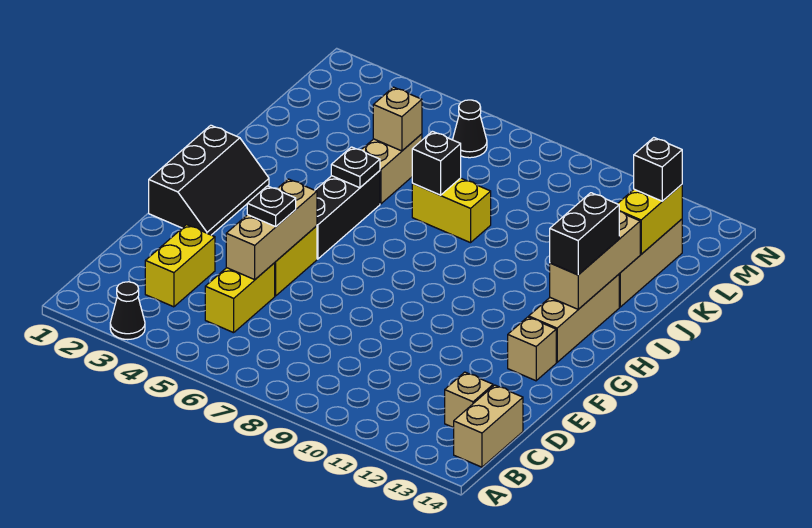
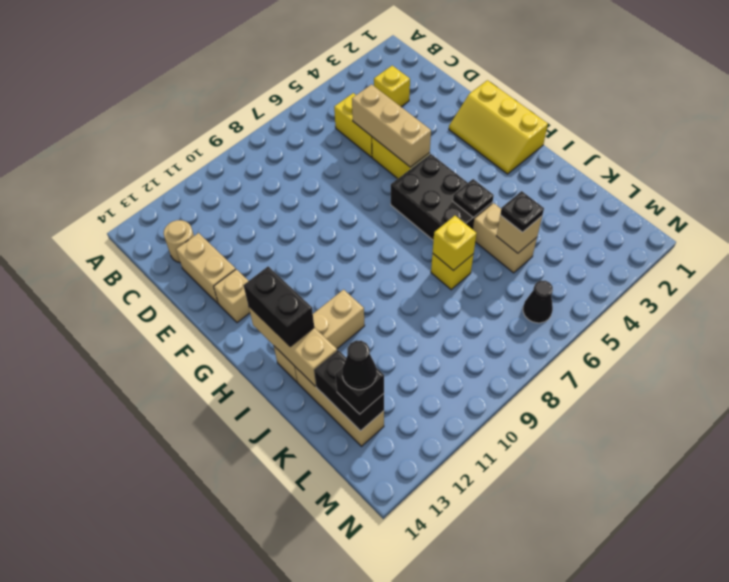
black 1x1 cone [110,282,145,340] -> black 1x1 cone moved to [342,341,377,390]
tan 1x2 brick [454,385,523,467] -> tan 1x2 brick moved to [176,233,236,304]
yellow 1x2 brick [145,225,215,307] -> yellow 1x1 brick [374,66,410,107]
tan 1x1 brick [445,372,493,428] -> tan 1x1 round brick [164,220,194,263]
black 1x1 plate [247,186,296,227] -> black 1x1 plate moved to [500,191,544,232]
black 2x3 slope [149,125,269,235] -> yellow 2x3 slope [449,80,548,174]
black 1x3 brick [315,171,380,259] -> black 2x3 brick [391,154,492,240]
tan 1x3 brick [529,274,619,362] -> tan 1x3 brick turned to [274,290,365,382]
yellow 1x2 brick [412,178,491,243] -> yellow 1x1 brick [431,253,473,290]
black 1x1 brick [412,131,461,195] -> yellow 1x1 brick [433,216,477,271]
yellow 1x2 brick [618,185,682,254] -> black 1x2 brick [314,350,384,431]

